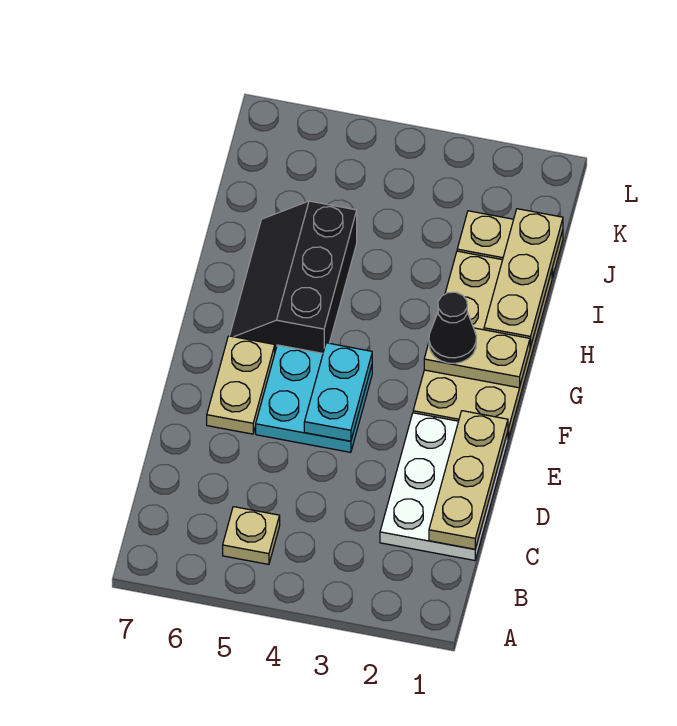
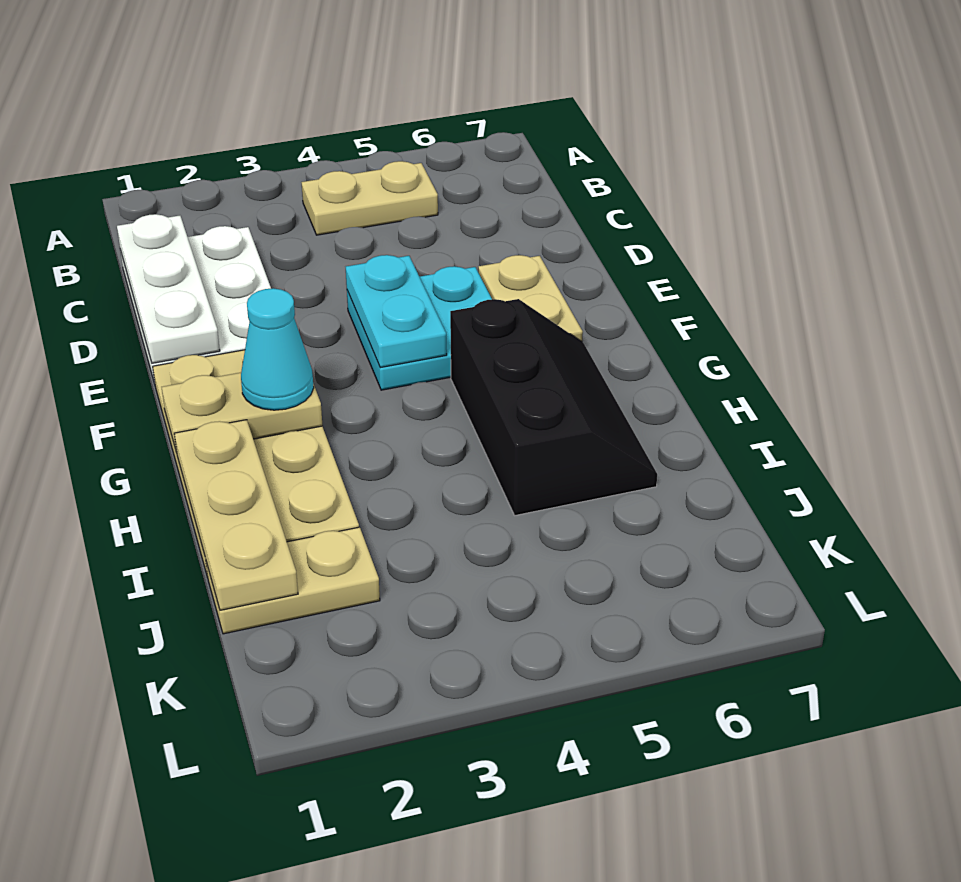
tan 1x1 plate [223,507,280,564] -> tan 1x2 plate [302,161,438,235]
tan 1x3 plate [429,411,508,549] -> white 1x3 plate [117,214,220,363]
black 1x1 cone [429,292,476,363] -> cyan 1x1 cone [241,288,314,410]

